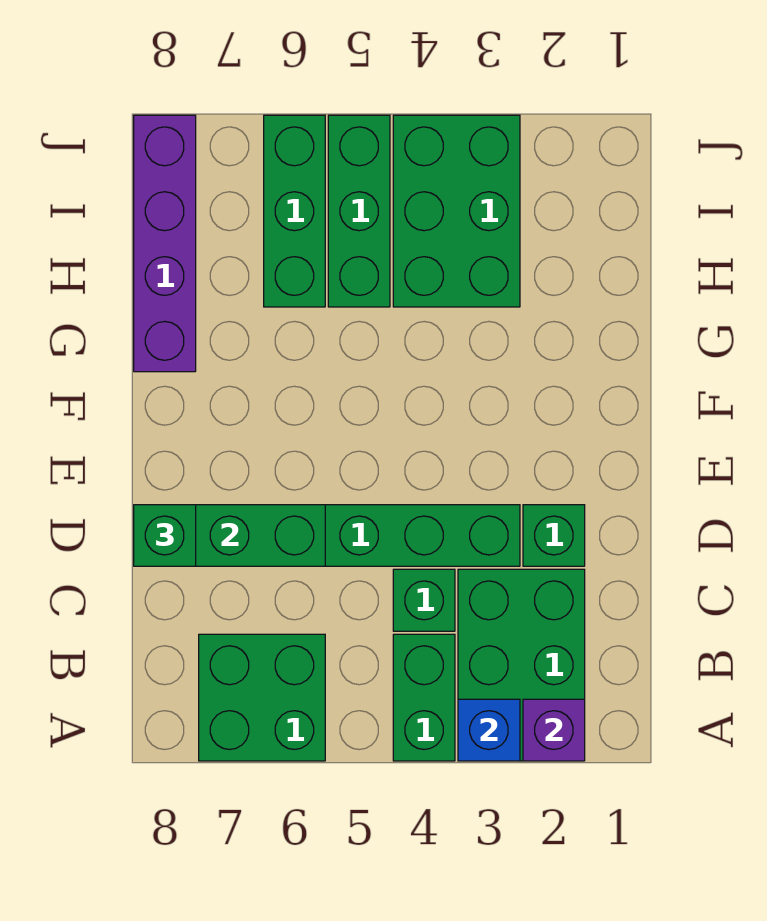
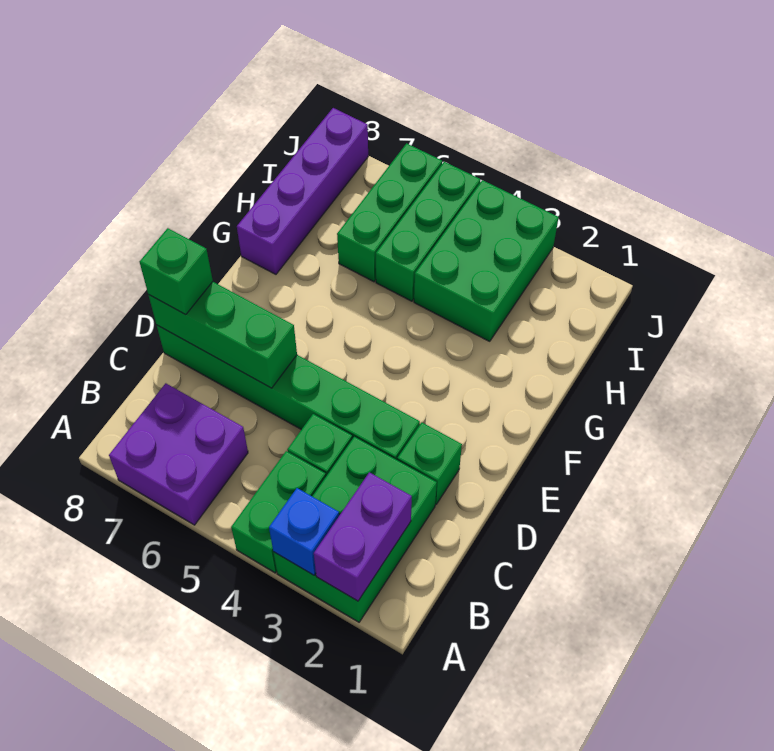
purple 1x1 brick [523,699,585,761] -> purple 1x2 brick [314,472,412,601]
green 2x2 brick [199,634,325,761] -> purple 2x2 brick [109,383,248,525]

